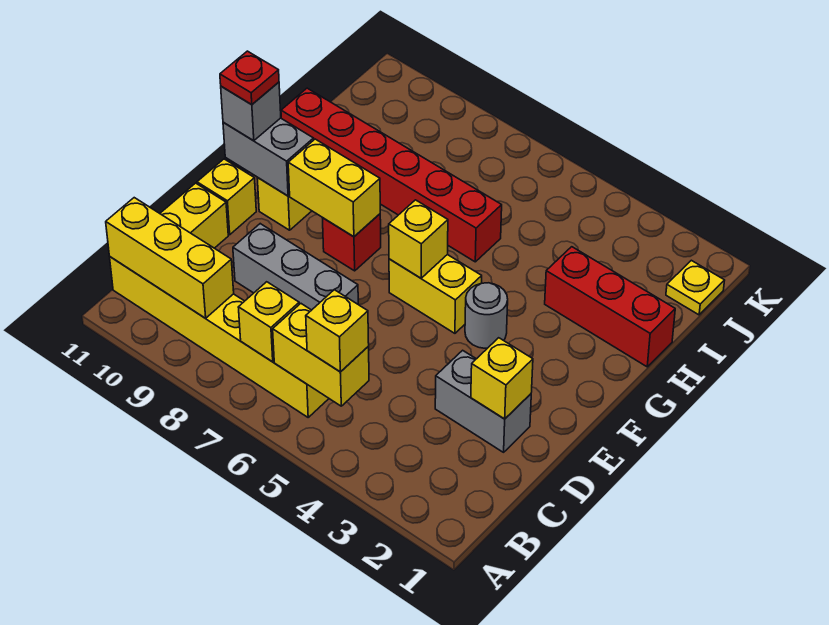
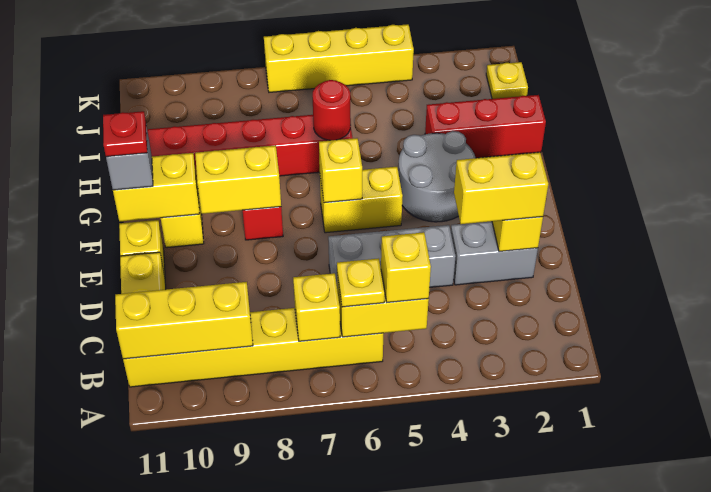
none -> yellow 1x1 plate [337,258,385,307]
none -> yellow 1x2 brick [454,152,548,224]
grey 1x3 brick [233,224,358,310] -> grey 1x3 brick moved to [328,225,456,287]
grey 1x1 round brick [465,283,508,348] -> grey 2x2 round brick [398,131,476,222]
grey 1x2 brick [223,118,314,196] -> yellow 1x2 brick [113,153,200,221]
none -> red 1x1 round brick [313,80,351,140]
none -> yellow 1x4 brick [264,24,414,92]

